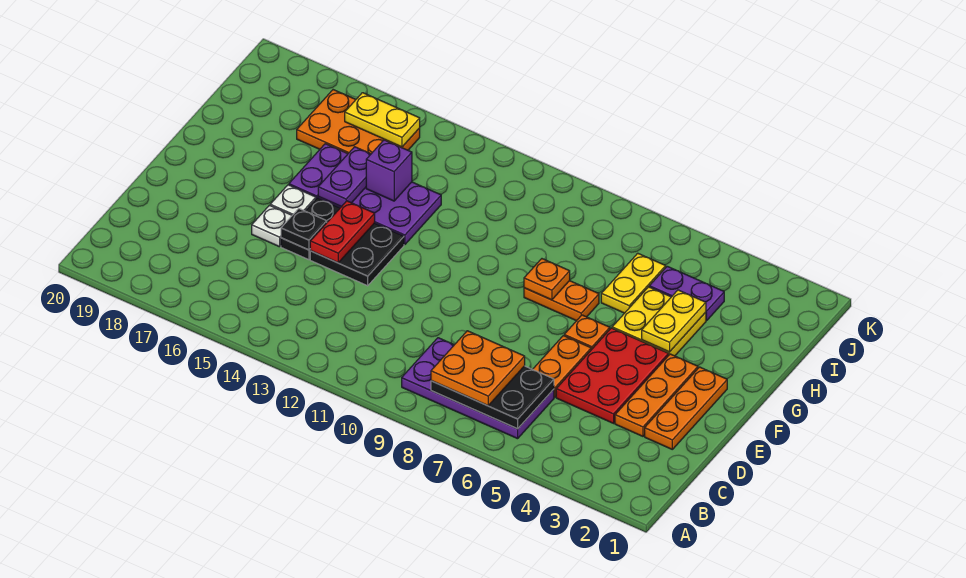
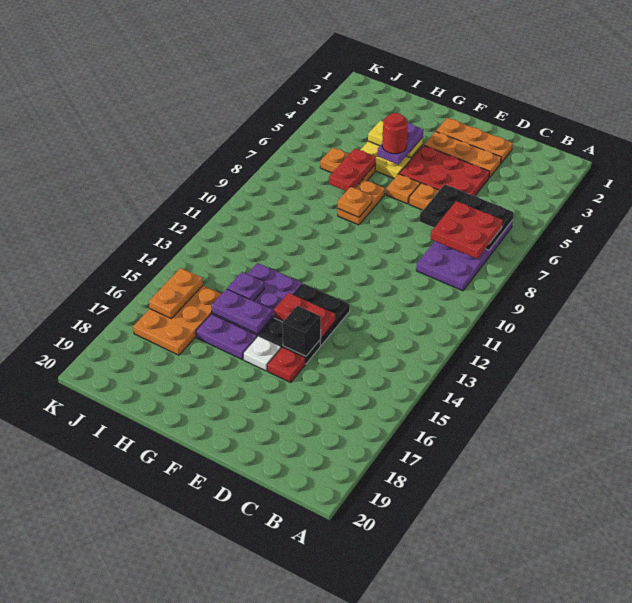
black 2x3 plate [431,366,554,429] -> black 2x3 plate turned to [419,184,514,250]
orange 2x2 plate [431,331,525,406] -> red 2x2 plate [431,201,503,259]
black 1x1 plate [281,209,327,250] -> black 1x1 brick [282,306,321,356]
white 1x1 plate [252,205,292,247] -> red 1x1 plate [267,347,305,382]
none -> red 1x1 round brick [382,113,408,154]
yellow 1x2 plate [601,253,666,313] -> orange 1x2 plate [320,148,375,184]
none -> red 1x2 plate [329,149,376,191]
purple 1x1 brick [366,140,412,201] -> purple 1x1 plate [227,272,264,301]
purple 1x2 plate [649,266,724,321] -> purple 1x2 plate moved to [377,123,423,164]
yellow 1x2 plate [345,93,420,147] -> orange 1x2 plate [149,268,203,318]

